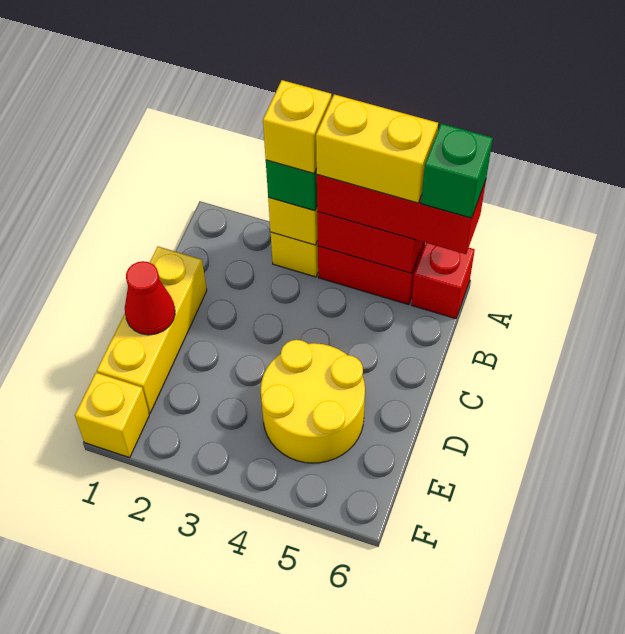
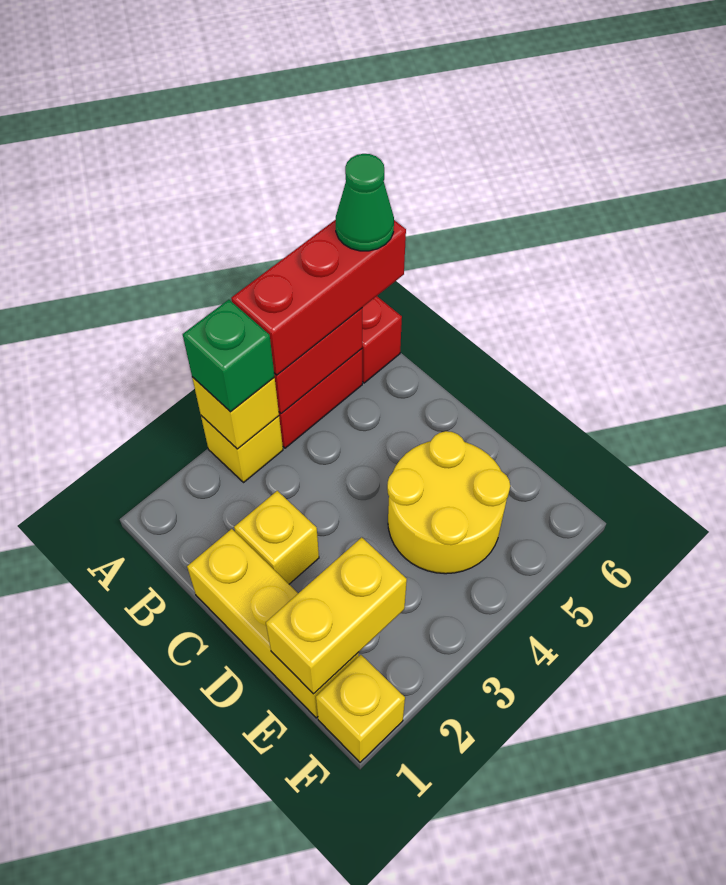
yellow 1x1 brick [263,80,331,173] -> yellow 1x1 brick moved to [234,491,319,584]
yellow 1x2 brick [316,94,438,203] -> yellow 1x2 brick moved to [266,537,407,694]
green 1x1 brick [421,124,493,218] -> green 1x1 cone [336,154,394,251]
red 1x1 cone [125,261,175,335] -> none

